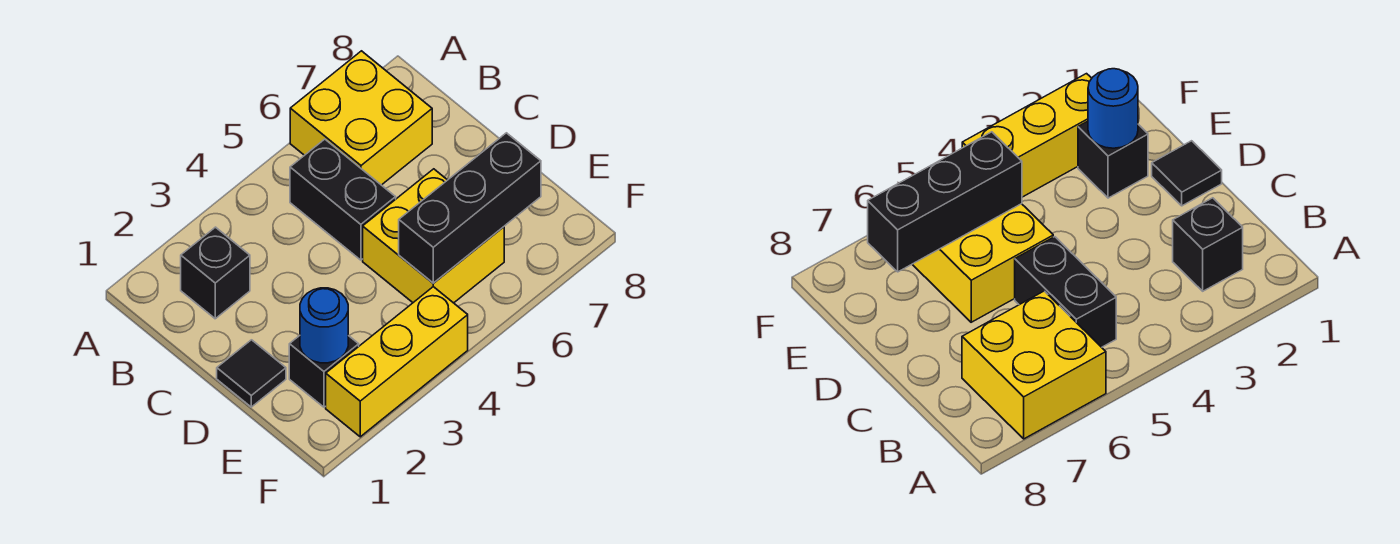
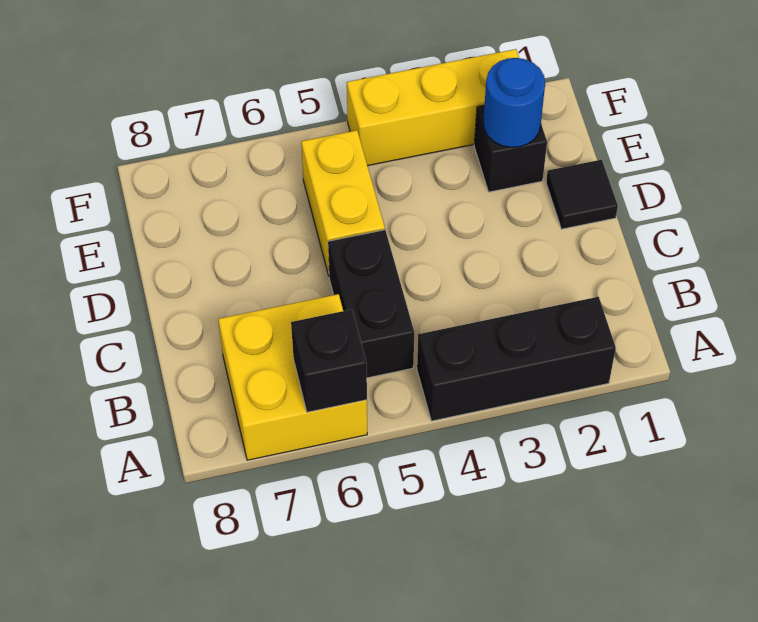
black 1x1 brick [181,227,250,319] -> black 1x1 brick moved to [291,309,367,412]
yellow 2x2 brick [363,169,504,303] -> yellow 1x2 brick [301,130,385,275]
black 1x3 brick [399,133,541,283] -> black 1x3 brick moved to [417,297,616,421]

